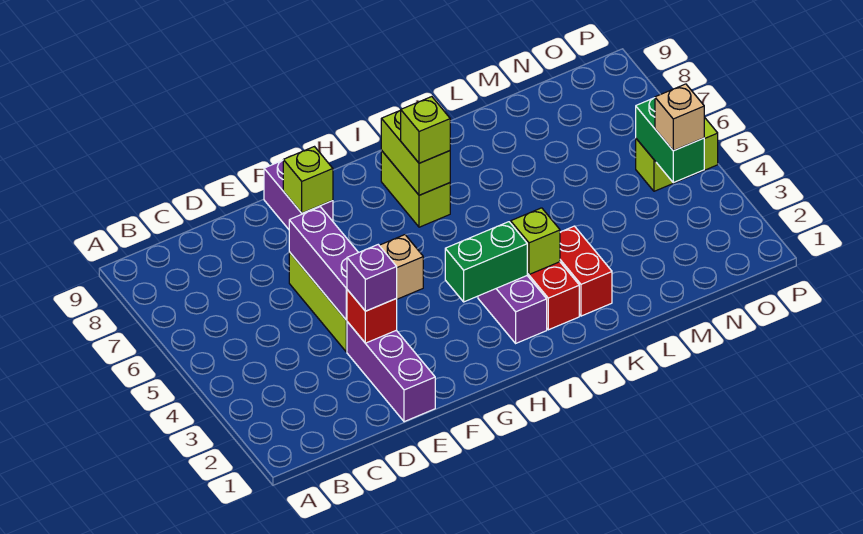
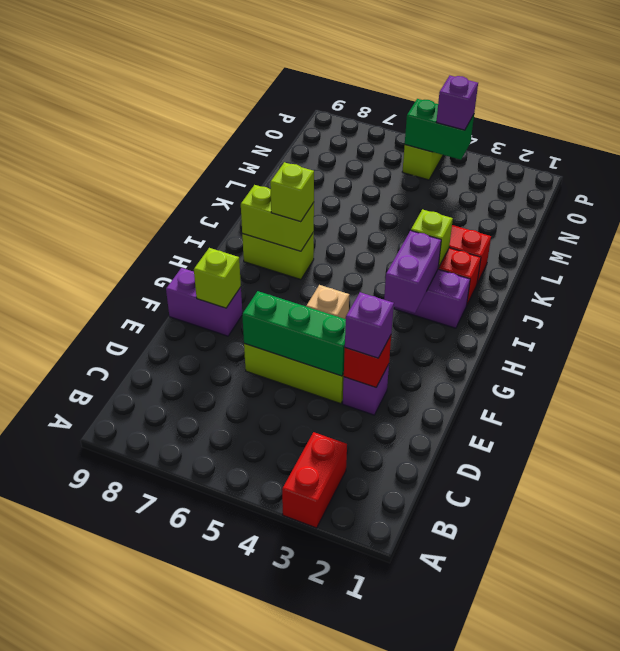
none -> red 1x2 brick [282,432,347,528]
purple 1x3 brick [347,322,435,422] -> purple 1x1 brick [343,364,389,415]
purple 1x3 brick [289,207,358,320] -> green 1x3 brick [242,291,346,376]
green 1x2 brick [445,222,527,302] -> purple 1x2 brick [384,231,441,313]
tan 1x1 brick [655,84,704,151] -> purple 1x1 brick [436,76,478,130]

